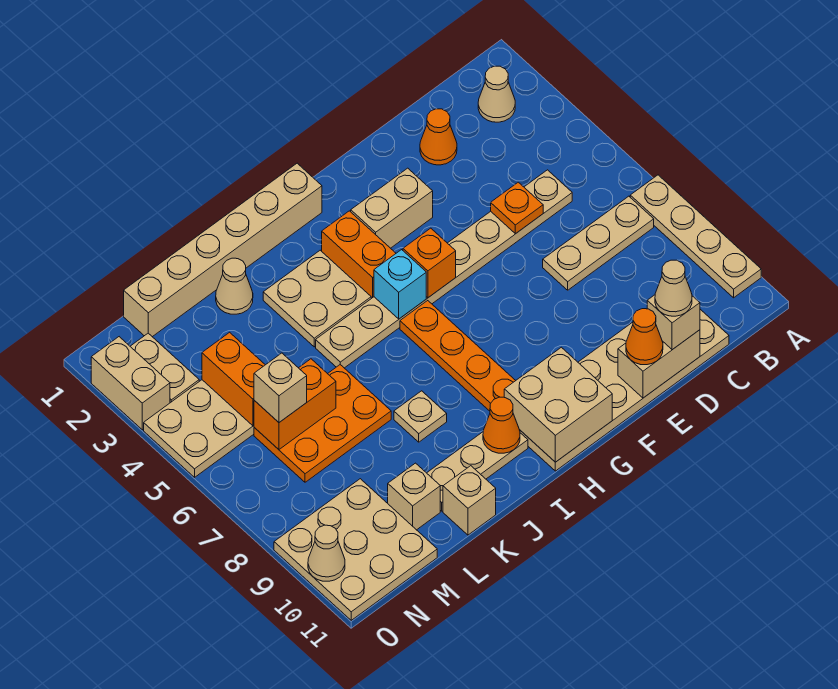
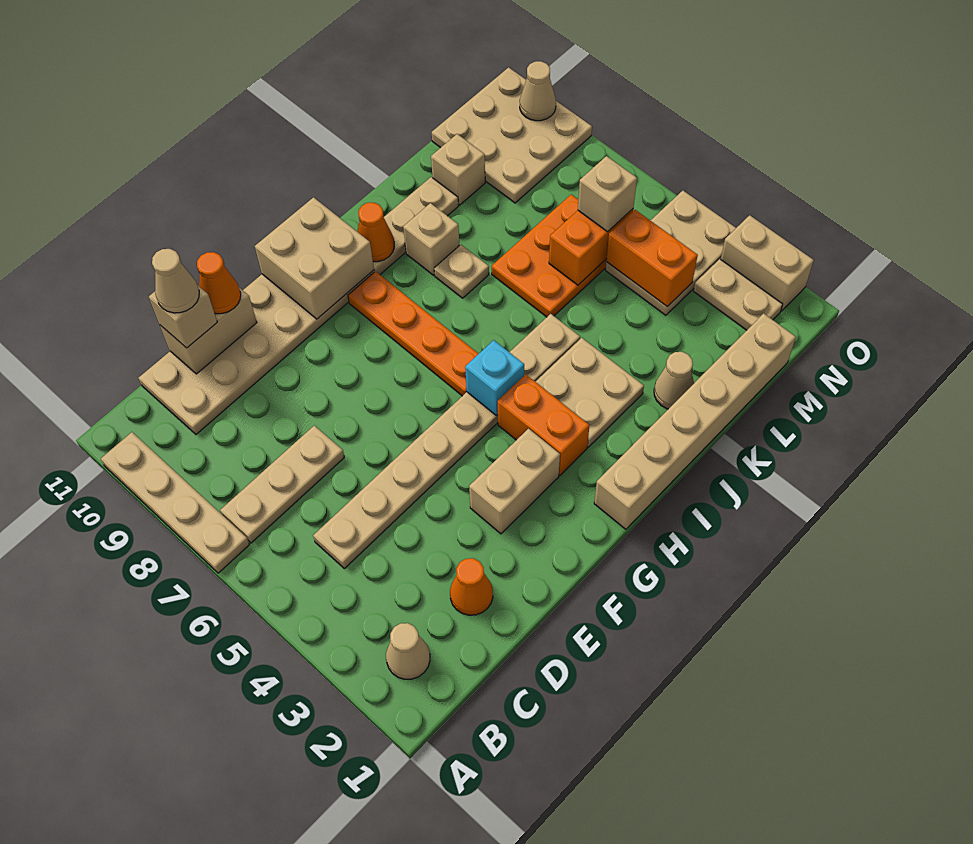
orange 1x1 plate [491,182,543,234] -> none
orange 1x1 brick [403,228,456,298] -> none
tan 1x1 brick [443,466,496,535] -> tan 1x1 brick moved to [403,203,460,275]

